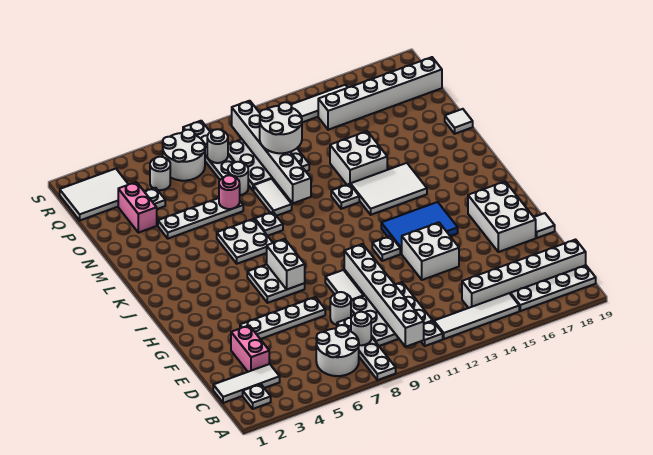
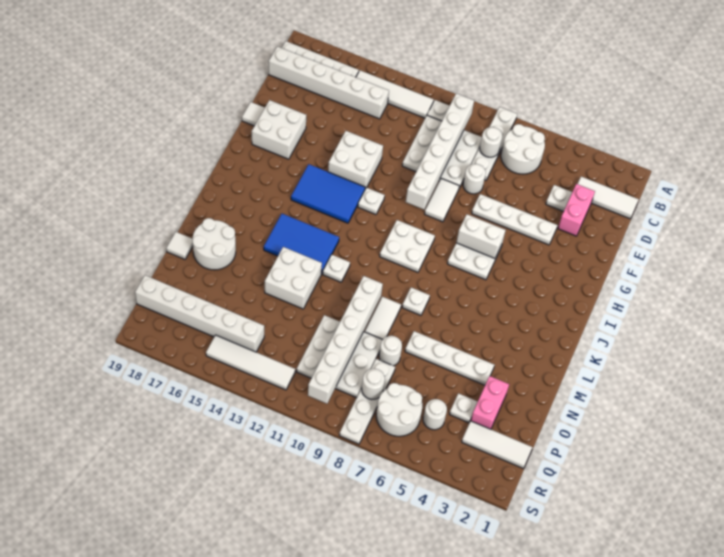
white 1x1 plate [243,384,271,409] -> white 1x1 plate moved to [546,185,572,212]
white 2x3 brick [468,182,536,252] -> white 2x2 brick [252,100,306,159]
white 1x2 brick [267,239,305,289] -> white 1x2 brick turned to [456,214,506,258]
white 2x2 plate [217,219,273,264] -> white 2x2 plate moved to [380,220,435,272]
white 2x3 tile [351,163,427,215] -> blue 2x3 tile [264,214,339,274]
pink 1x1 round brick [219,175,240,209] -> none
white 2x2 round brick [260,102,302,153] -> white 2x2 round brick moved to [193,218,236,270]
white 2x3 tile [60,169,128,220] -> white 1x3 tile [462,421,533,469]

